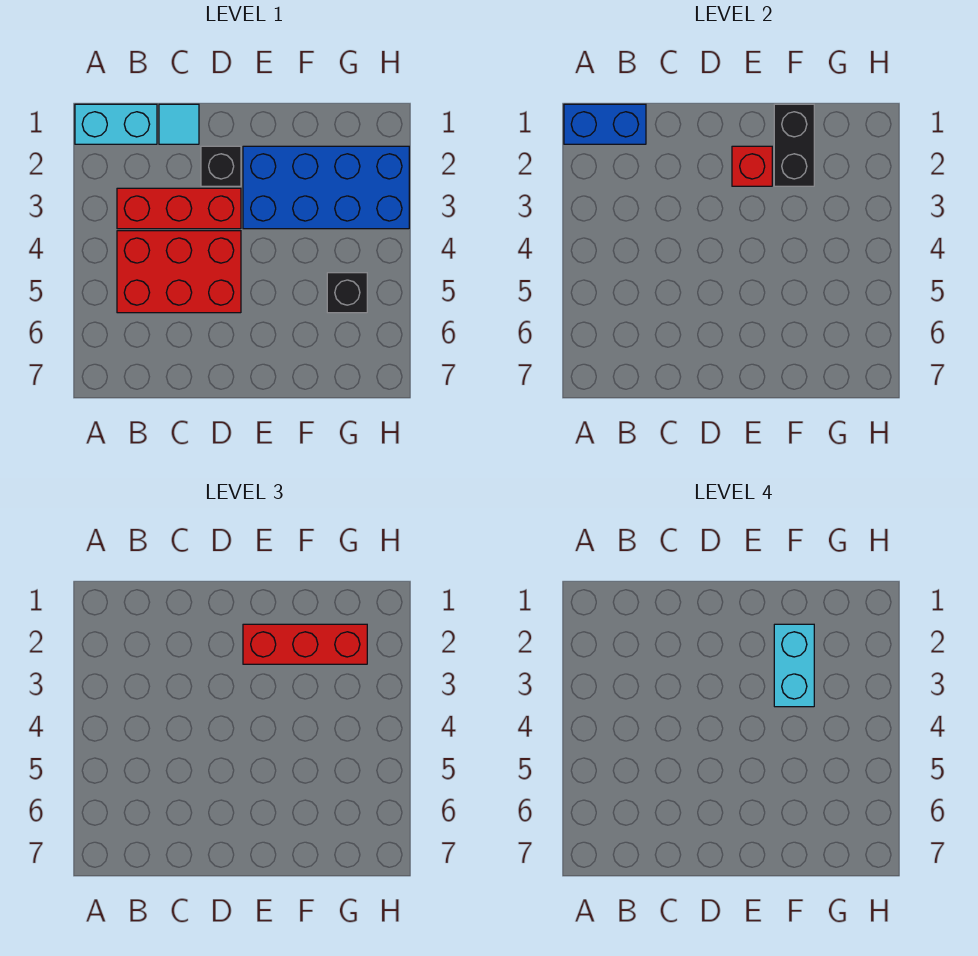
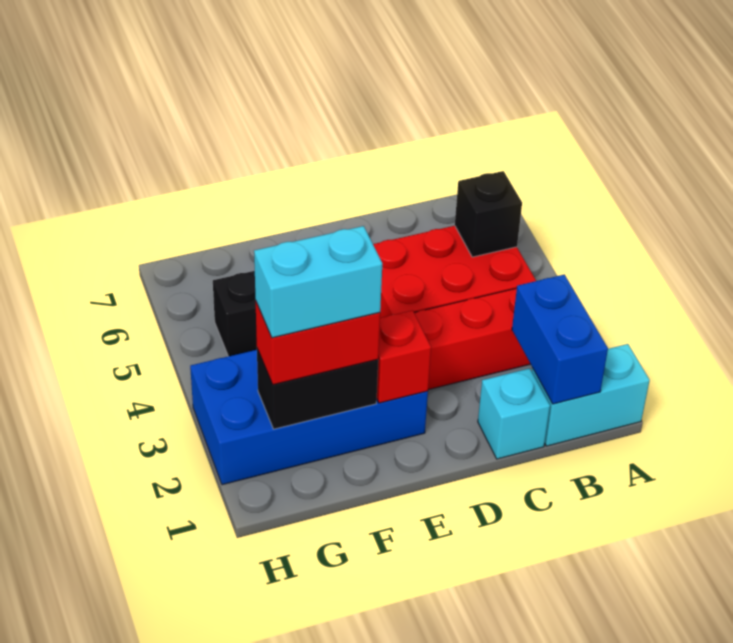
blue 1x2 brick [564,104,646,144] -> blue 1x2 brick turned to [512,274,608,404]
cyan 1x1 tile [159,104,199,144] -> cyan 1x1 brick [478,368,550,459]
black 1x1 brick [201,146,241,186] -> black 1x1 brick moved to [455,171,522,257]
red 1x3 brick [243,624,367,664] -> red 1x2 brick [256,302,380,385]
black 1x2 brick [774,104,814,186] -> black 1x2 brick turned to [257,349,378,429]
cyan 1x2 brick [774,624,814,707] -> cyan 1x2 brick turned to [254,226,382,338]

